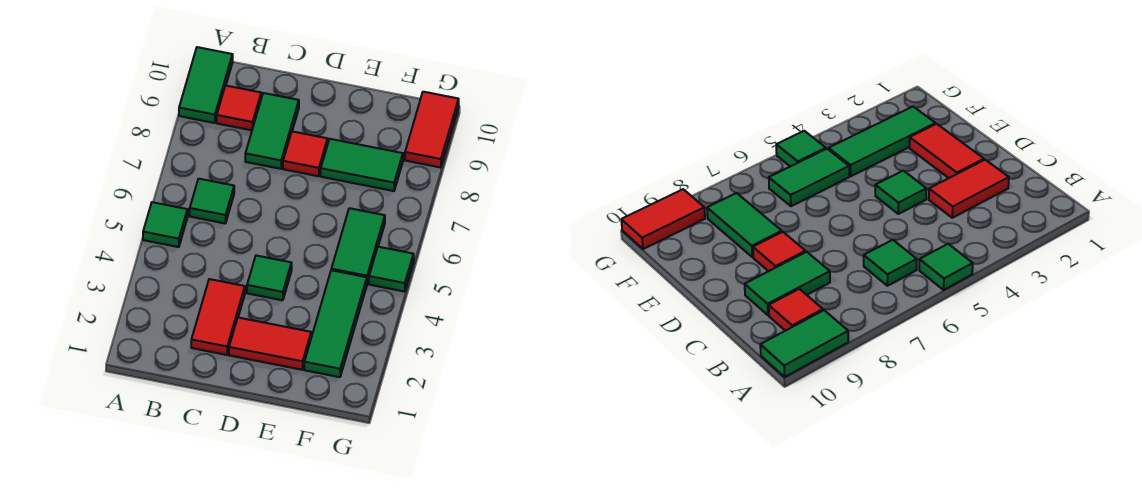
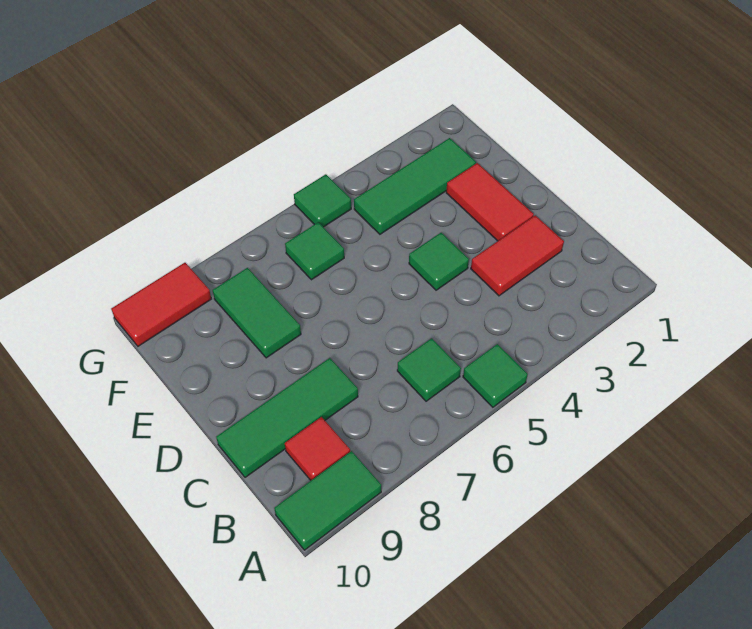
green 1x2 tile [245,93,299,169] -> green 1x3 tile [216,358,358,477]
red 1x1 tile [283,131,328,176] -> none
green 1x2 tile [331,208,385,283] -> green 1x1 tile [285,222,344,280]

